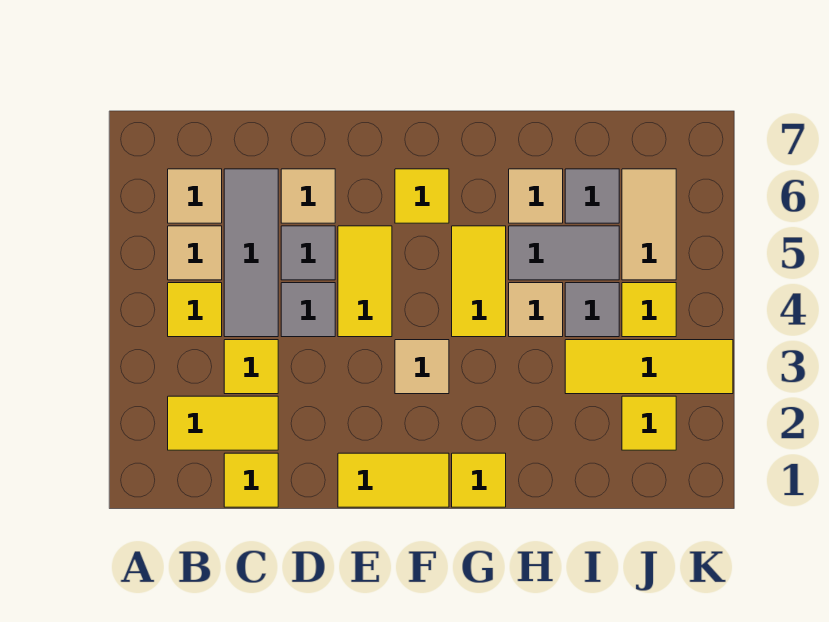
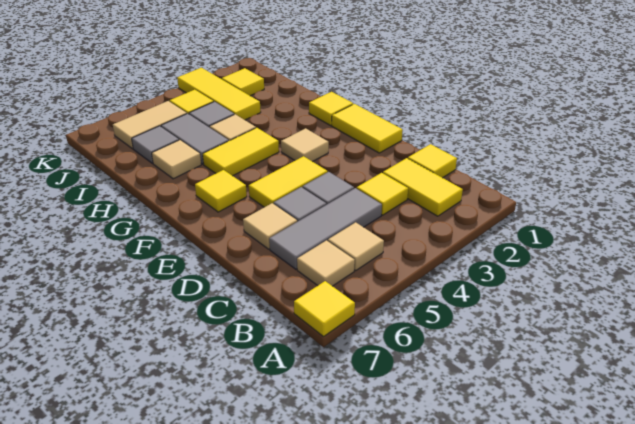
yellow 1x1 tile [168,283,222,337] -> yellow 1x1 tile moved to [294,281,355,337]

